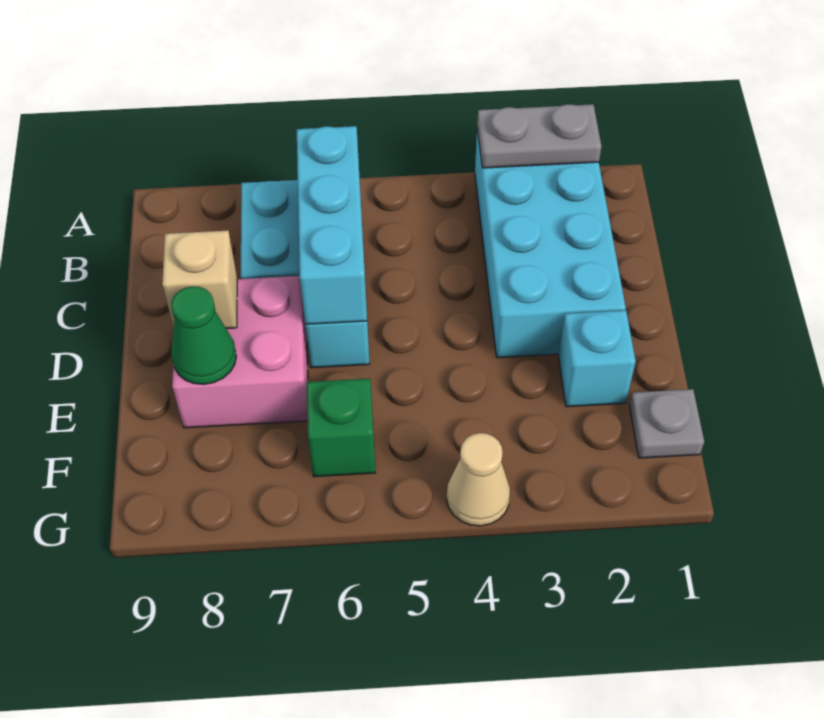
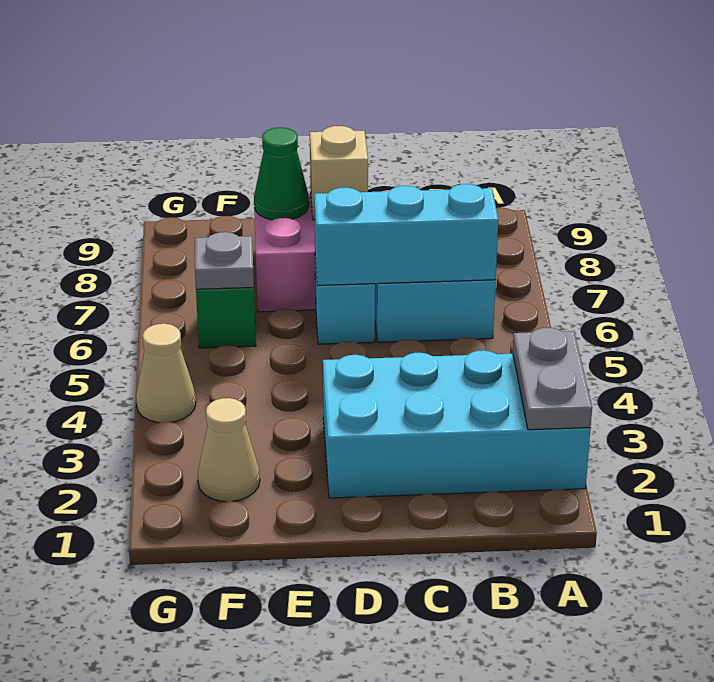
cyan 1x1 brick [558,310,636,407] -> none
grey 1x1 plate [629,389,704,458] -> grey 1x1 plate moved to [195,232,254,289]
none -> tan 1x1 cone [198,398,260,501]

